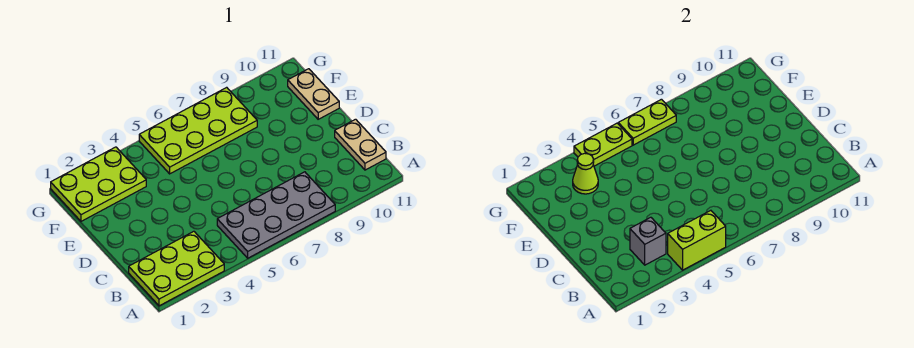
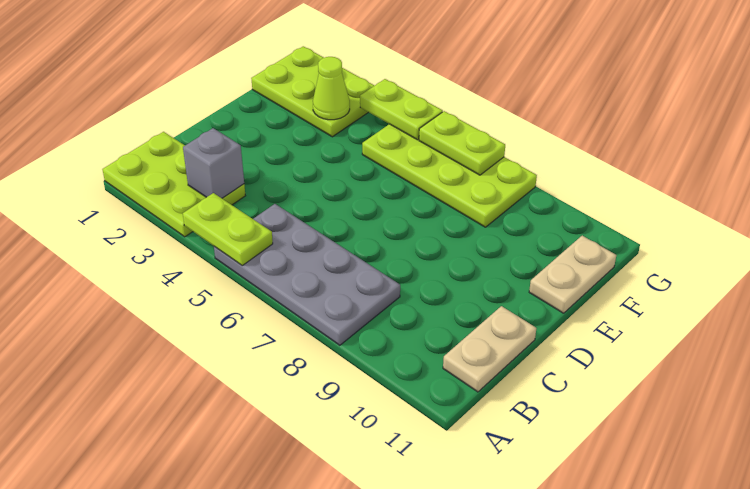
lime 1x2 brick [668,210,726,270] -> lime 1x2 plate [183,193,273,265]

